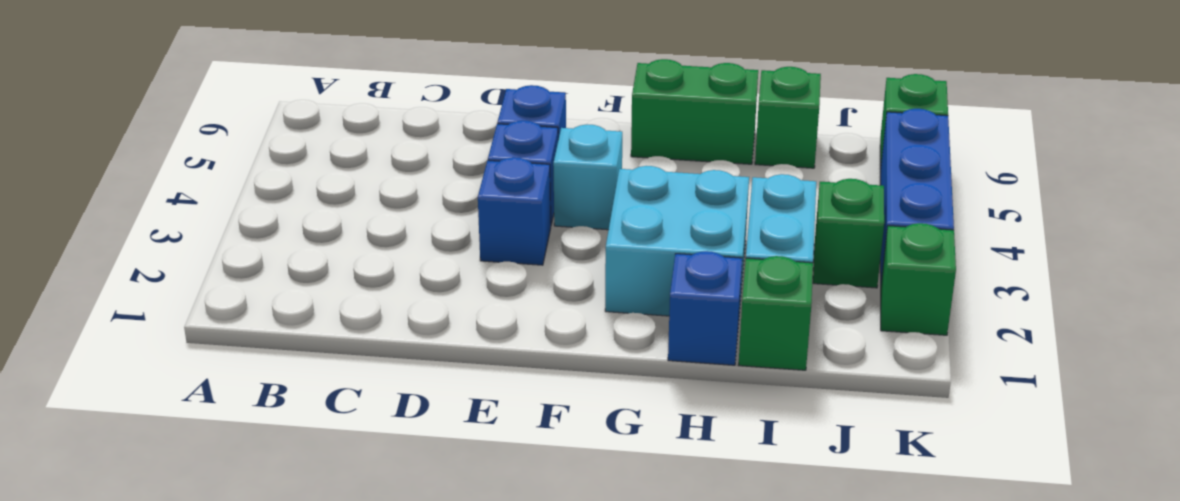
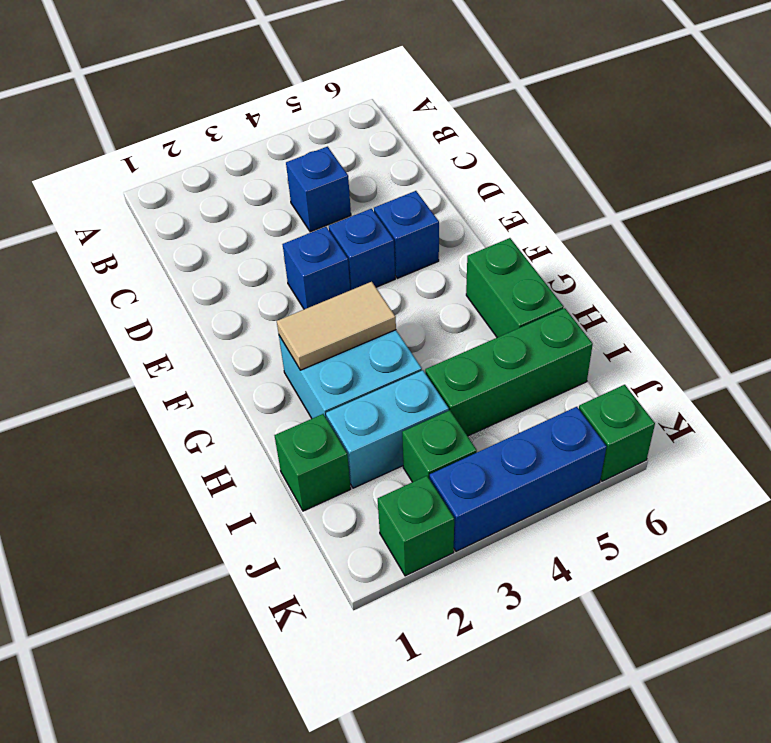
cyan 1x1 brick [553,124,622,230] -> none
none -> tan 1x2 tile [277,282,396,370]
blue 1x1 brick [668,251,742,365] -> blue 1x1 brick moved to [286,147,351,232]
green 1x1 brick [755,67,821,168] -> green 1x3 brick [425,308,593,436]

